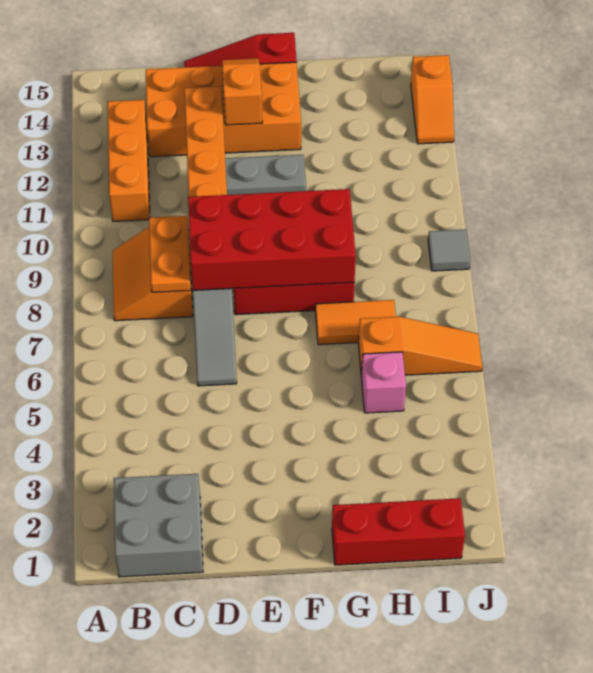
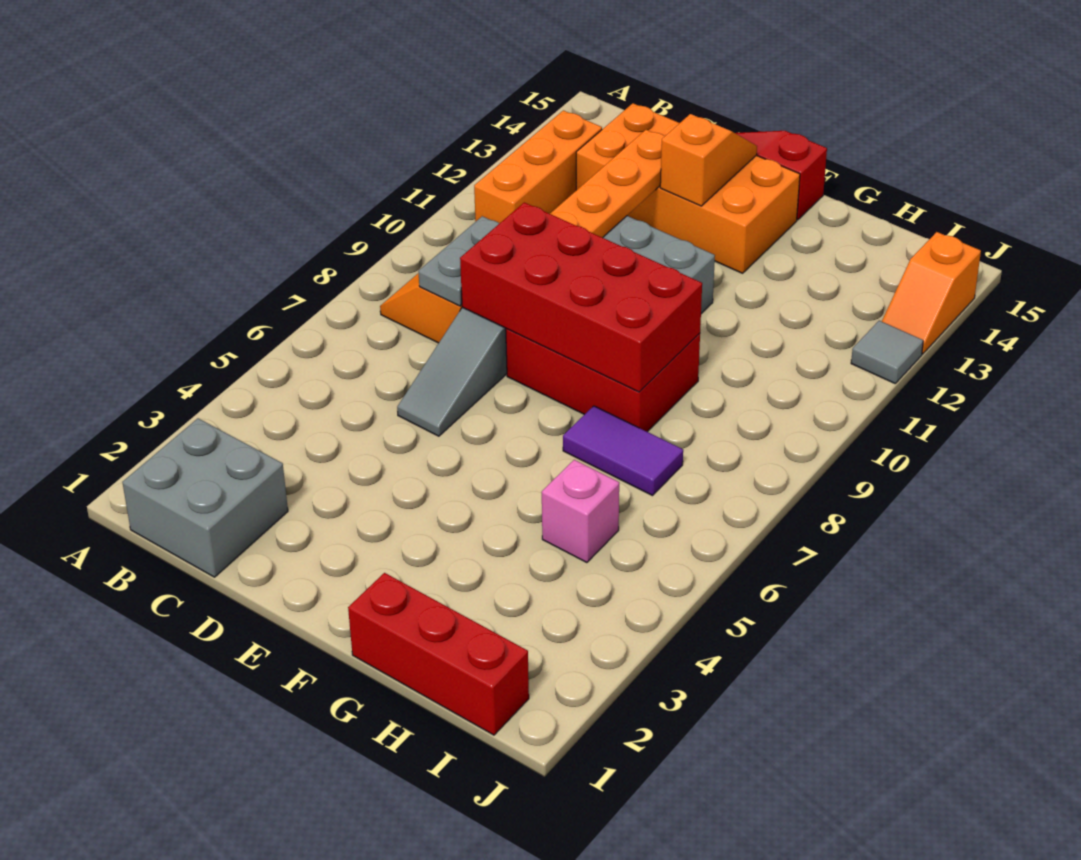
orange 1x2 plate [149,216,191,292] -> grey 1x2 plate [418,216,500,306]
orange 1x2 tile [315,300,396,345] -> purple 1x2 tile [563,406,683,496]
orange 1x3 slope [358,317,482,377] -> none
grey 1x1 tile [428,229,470,271] -> grey 1x1 tile moved to [851,321,923,383]

